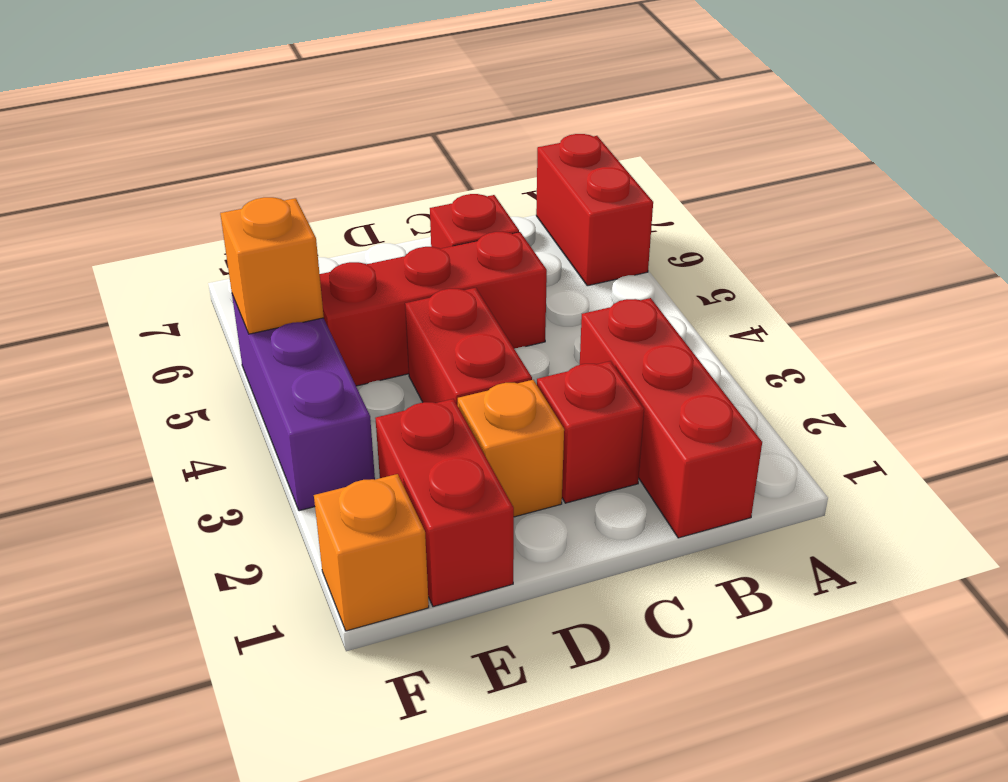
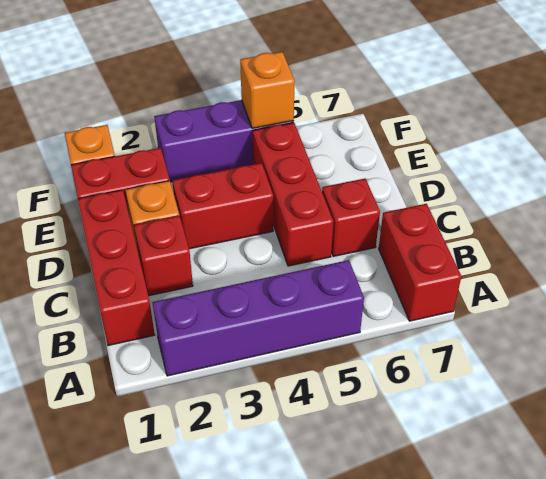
none -> purple 1x4 brick [152,260,364,376]
red 1x2 brick [536,134,653,286] -> red 1x2 brick turned to [379,204,461,321]
red 1x3 brick [580,298,762,538] -> red 1x3 brick turned to [78,190,155,346]

